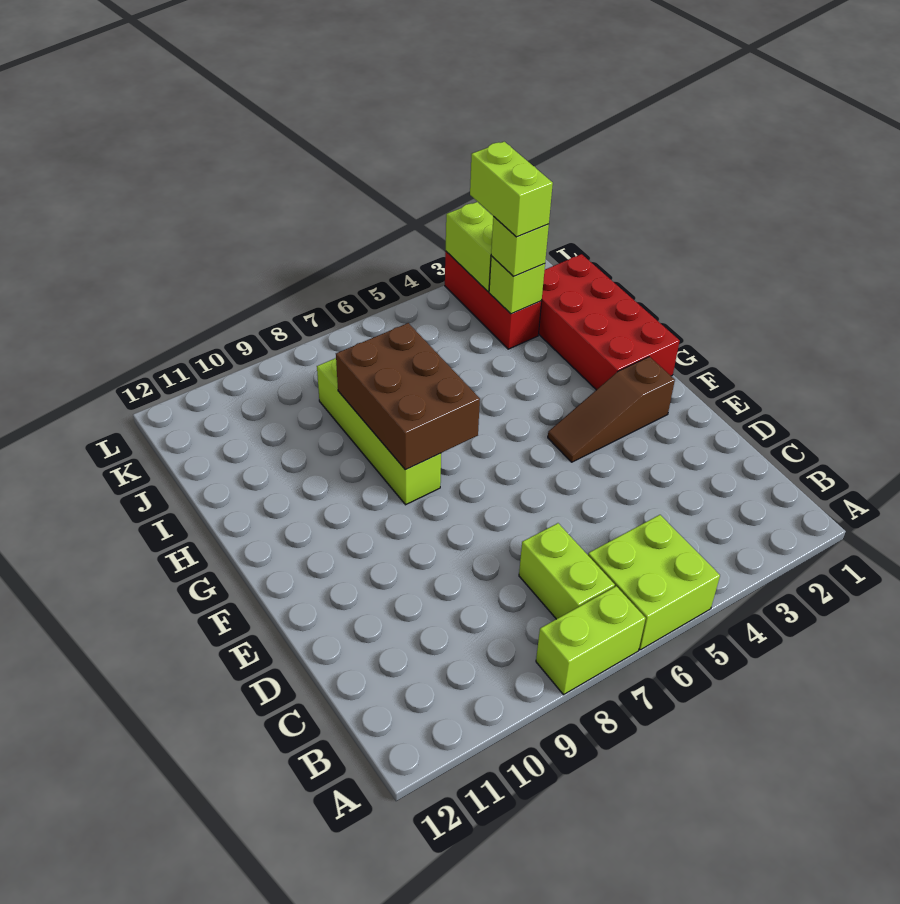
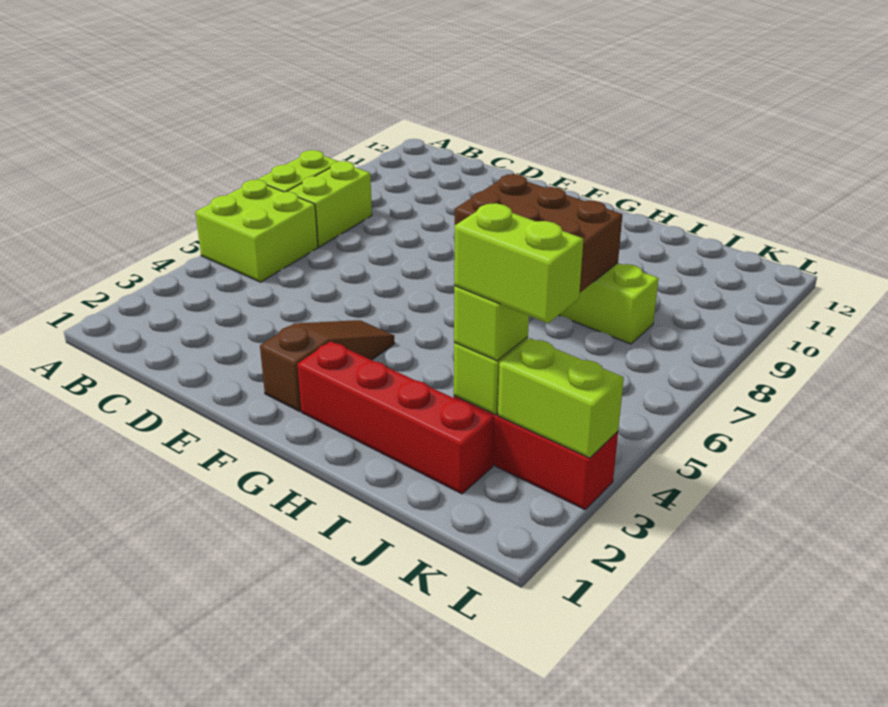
lime 1x2 brick [519,523,615,619] -> lime 1x2 brick turned to [287,161,372,247]
red 2x4 brick [539,254,680,390] -> red 1x4 brick [297,341,494,494]

